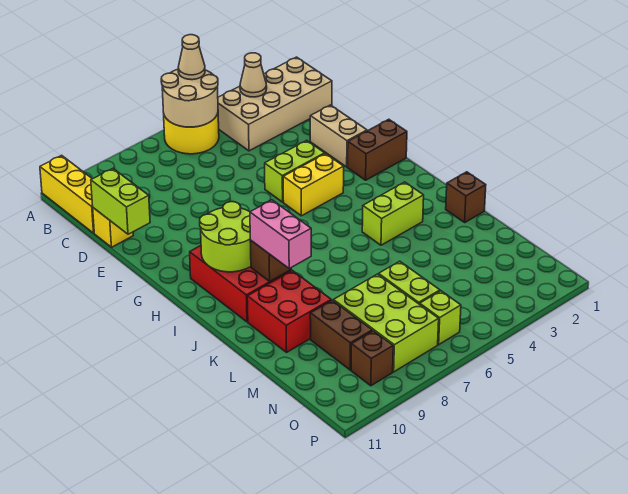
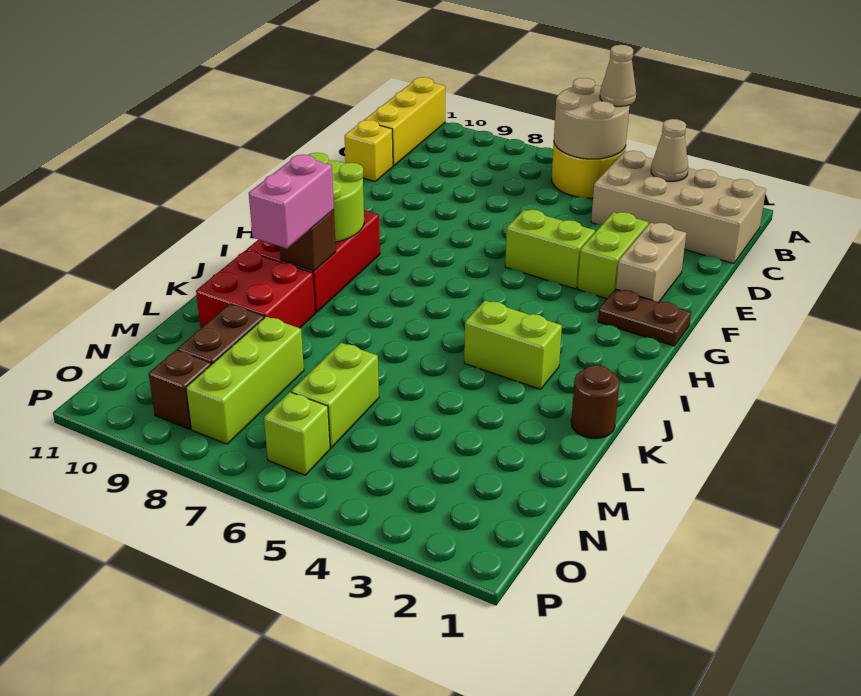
lime 1x2 brick [91,169,150,234] -> lime 1x2 brick moved to [578,212,648,299]
brown 1x2 brick [348,119,407,180] -> brown 1x2 plate [598,289,691,346]
yellow 1x2 brick [283,154,344,216] -> none
brown 1x1 brick [446,172,486,222] -> brown 1x1 round brick [571,365,619,438]
lime 2x3 brick [333,274,439,372] -> lime 1x3 brick [186,317,304,444]

